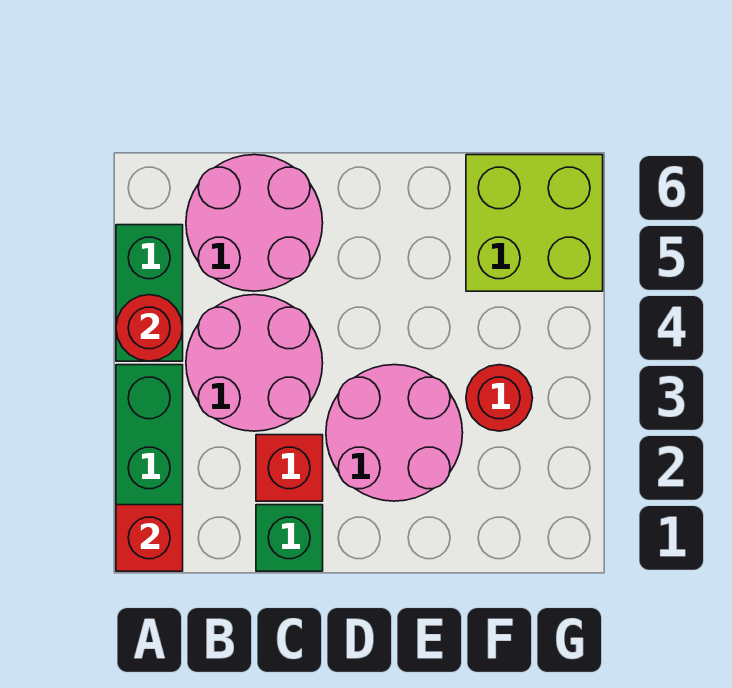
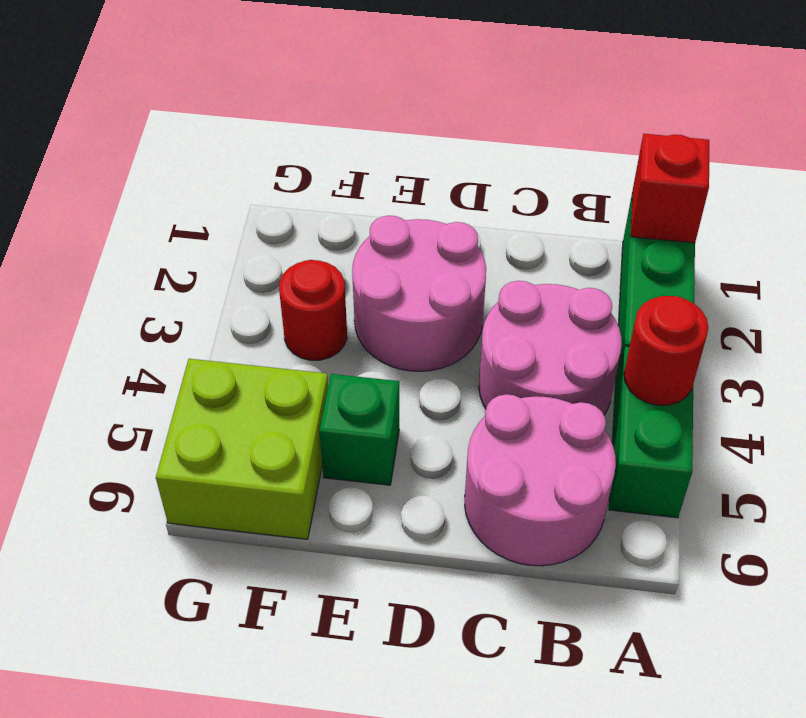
green 1x1 brick [256,505,323,571] -> green 1x1 brick moved to [319,374,399,485]
red 1x1 brick [256,435,323,501] -> none

